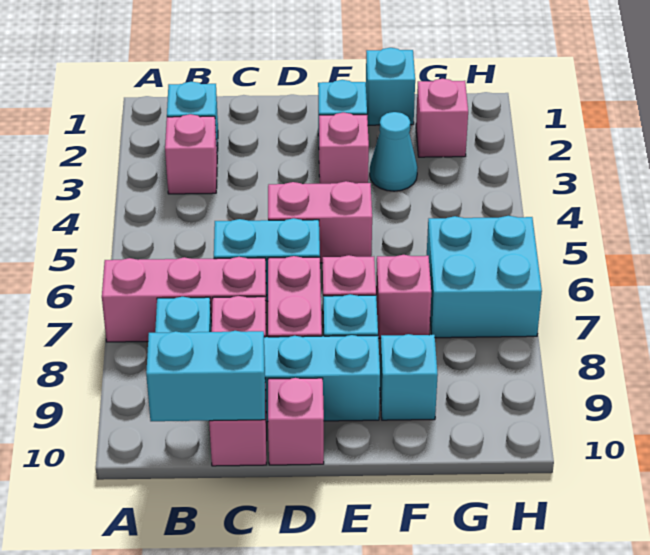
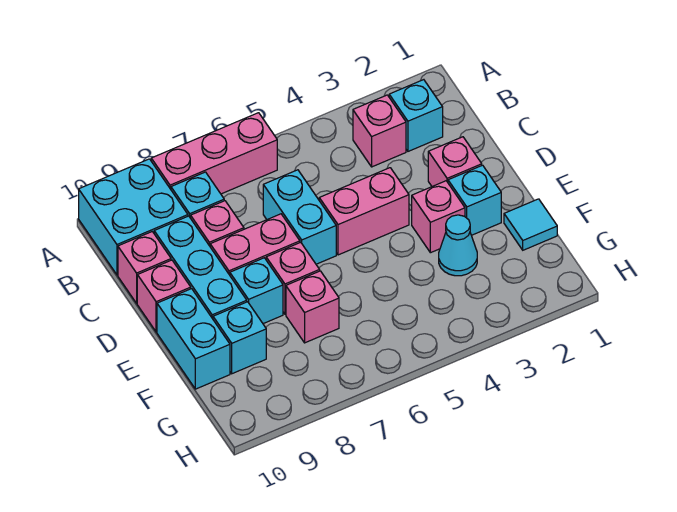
pink 1x3 brick [102,257,267,342] -> pink 1x3 brick turned to [151,113,277,194]
cyan 1x2 brick [146,331,265,421] -> cyan 1x2 brick moved to [157,289,230,389]
pink 1x2 brick [268,181,372,263] -> pink 1x2 brick turned to [319,168,409,255]
cyan 1x1 brick [366,48,415,125] -> cyan 1x1 tile [504,199,557,250]
pink 1x1 brick [416,79,468,157] -> pink 1x1 brick moved to [428,137,482,186]
cyan 2x2 brick [427,216,542,338] -> cyan 2x2 brick moved to [79,159,188,275]

